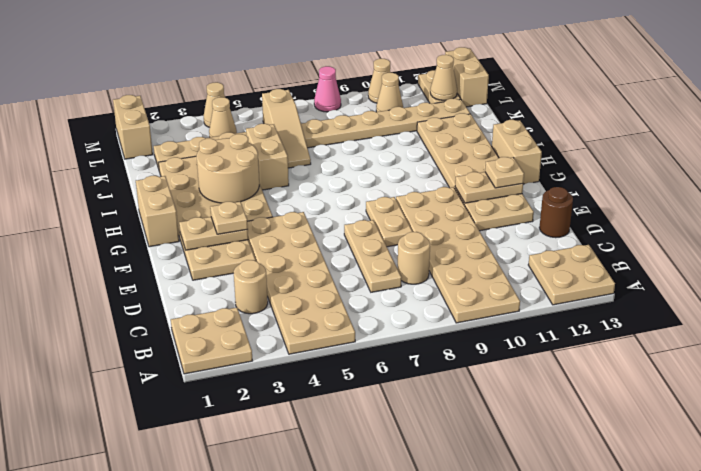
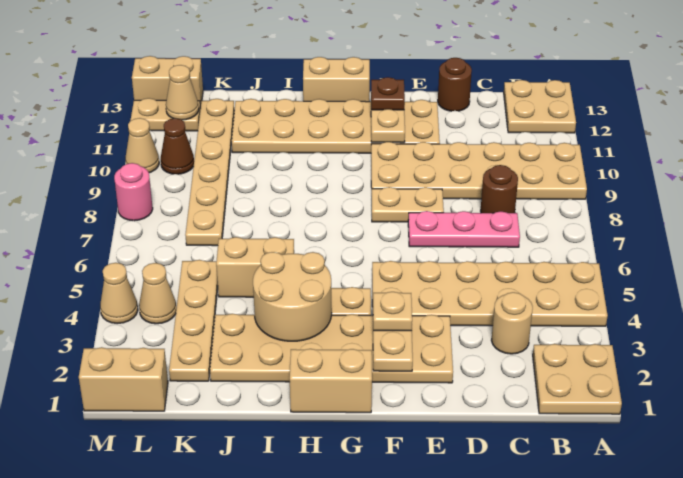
tan 1x3 plate [344,220,402,292] -> pink 1x3 plate [408,211,520,247]
tan 1x1 round brick [398,232,430,284] -> brown 1x1 round brick [481,165,518,213]
tan 1x1 plate [485,157,524,188] -> brown 1x1 plate [371,77,405,110]
tan 1x3 slope [262,89,311,168] -> none
tan 1x1 cone [376,73,403,112] -> brown 1x1 cone [161,118,194,174]
pink 1x1 cone [314,66,341,112] -> pink 1x1 round brick [114,163,153,221]

